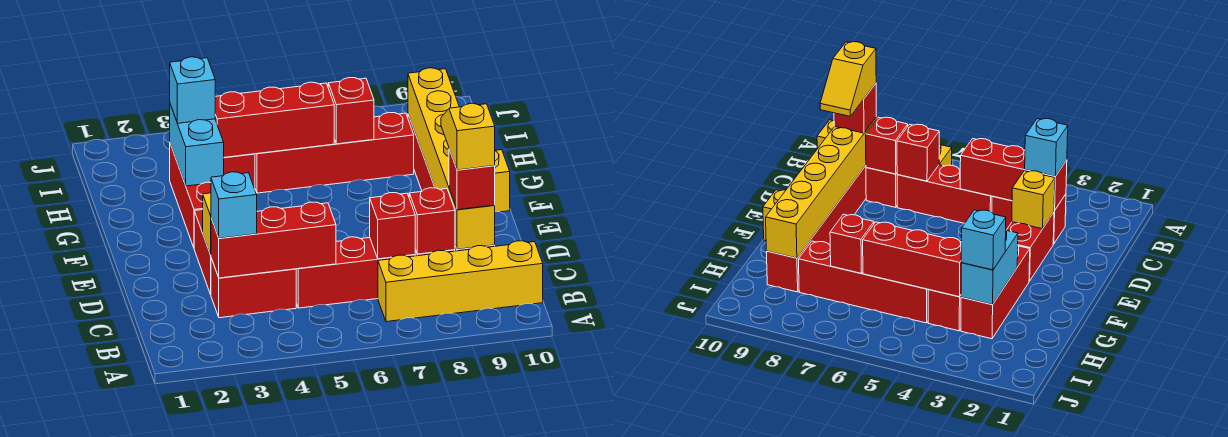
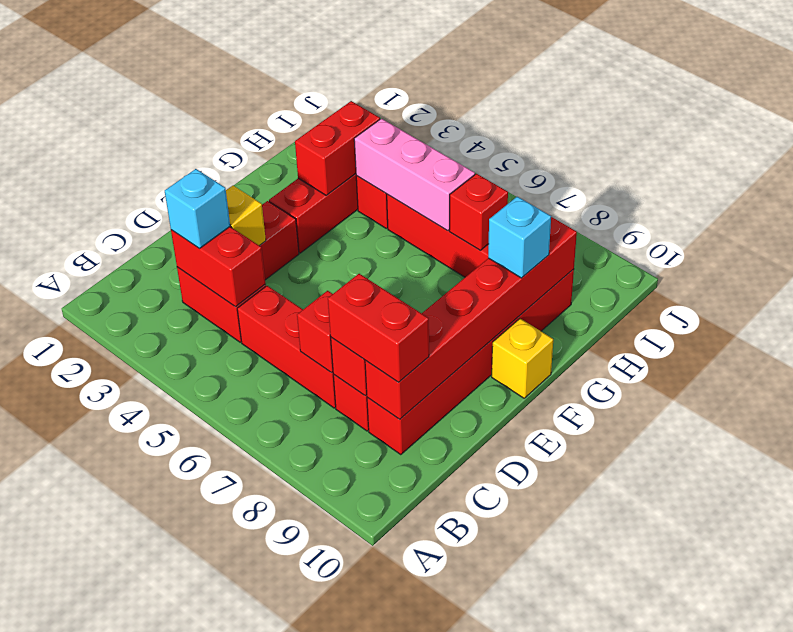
yellow 1x4 brick [378,241,543,322] -> none
red 1x3 brick [211,202,336,278] -> red 1x2 brick [171,227,265,307]
yellow 1x6 brick [408,68,495,249] -> red 1x6 brick [365,217,577,419]
red 1x1 brick [449,149,495,210] -> red 1x2 brick [328,274,429,382]
yellow 1x2 slope [441,104,495,170] -> none
cyan 1x2 brick [170,104,224,186] -> red 1x2 brick [295,101,380,196]
cyan 1x1 brick [170,57,215,123] -> cyan 1x1 brick moved to [488,197,551,278]
red 1x3 brick [215,82,334,157] -> pink 1x3 brick [354,119,475,231]

